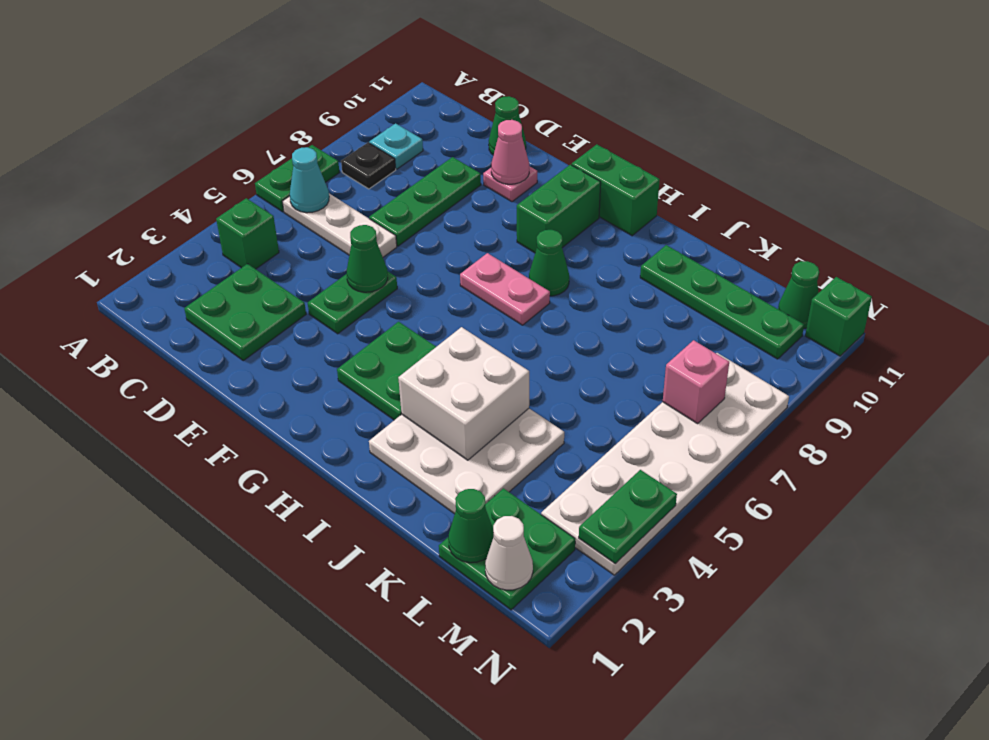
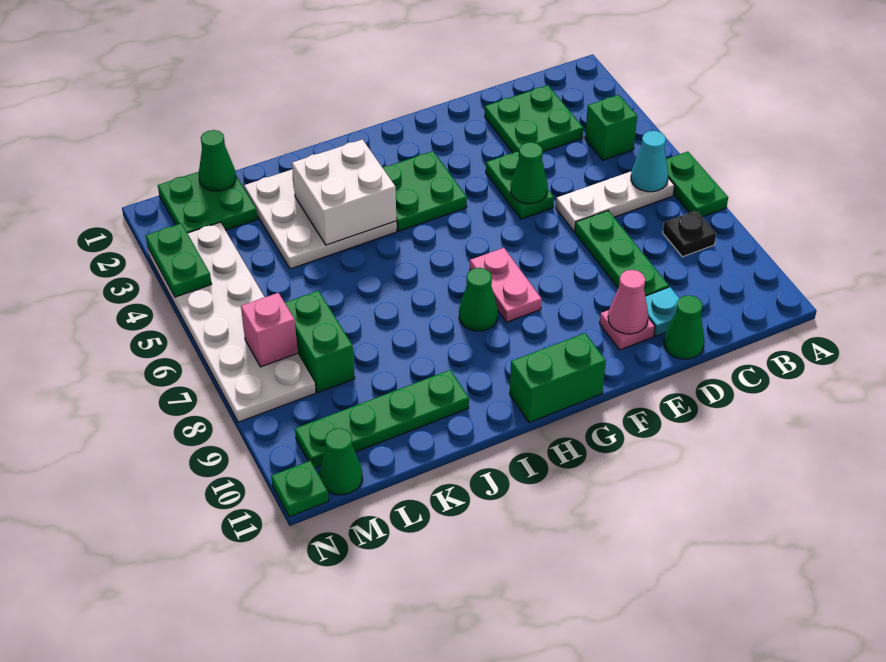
cyan 1x1 plate [369,123,423,169] -> cyan 1x1 plate moved to [645,287,679,336]
pink 1x2 plate [460,253,550,325] -> pink 1x2 plate turned to [470,248,542,322]
green 1x2 brick [517,165,601,253] -> green 1x2 brick moved to [285,291,355,392]
white 1x1 cone [485,516,533,590] -> none
green 1x1 brick [805,277,872,356] -> green 1x1 plate [271,461,329,517]

